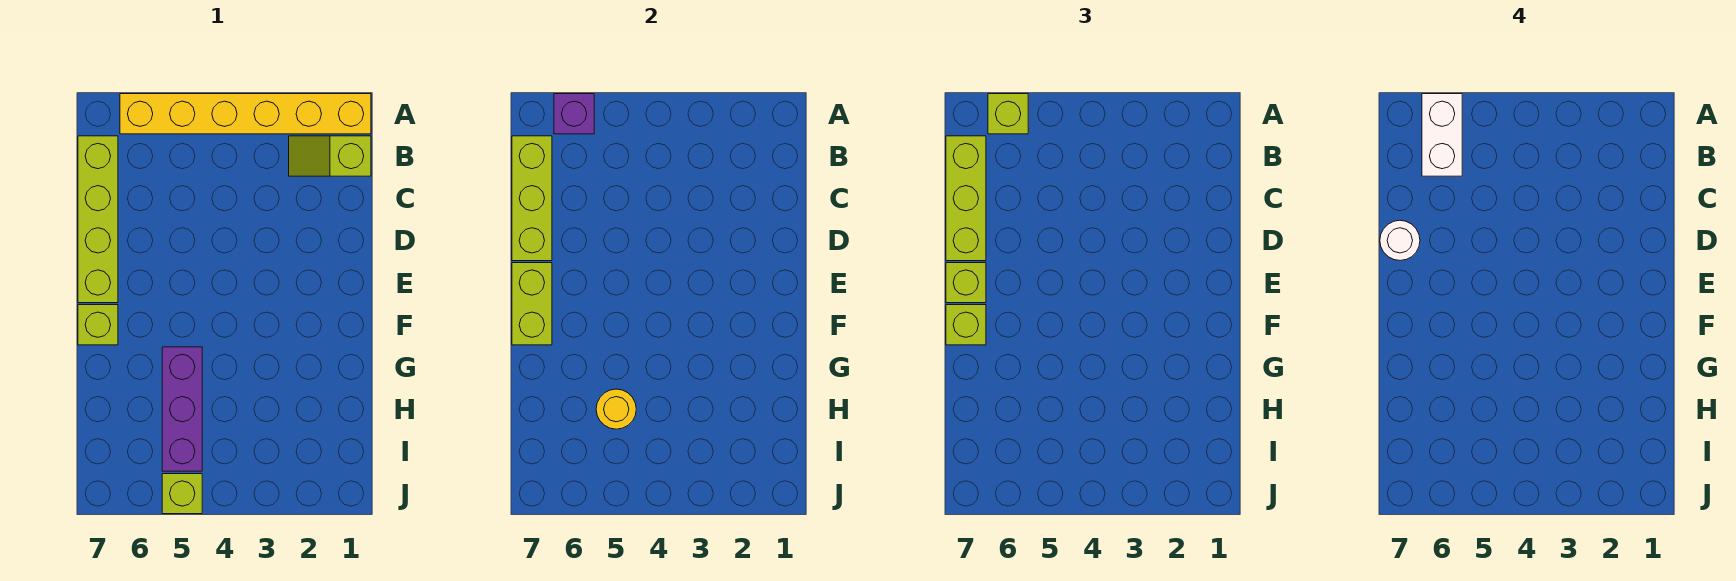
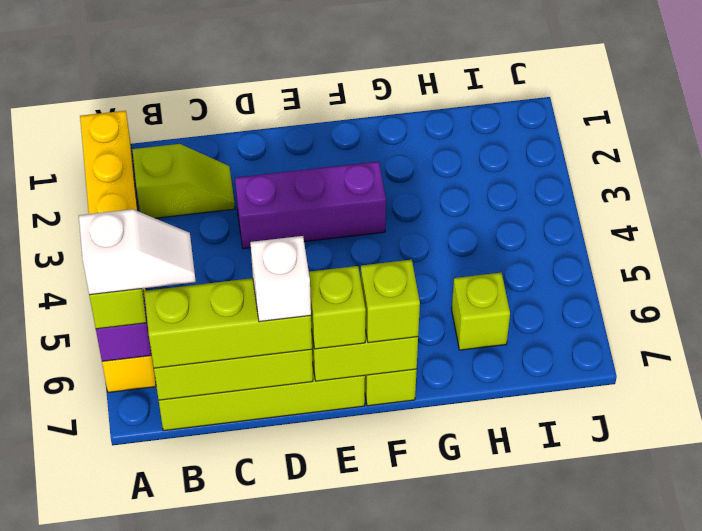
white 1x2 brick [1422,94,1462,176] -> white 1x2 slope [79,209,196,295]
lime 1x2 slope [289,136,371,176] -> lime 1x2 slope turned to [132,144,235,218]
white 1x1 round brick [1380,220,1420,260] -> white 1x1 brick [250,236,311,322]
purple 1x3 brick [162,347,202,471] -> purple 1x3 brick moved to [235,161,386,249]
yellow 1x1 round brick [596,389,636,429] -> none
lime 1x1 brick [162,474,202,514] -> lime 1x1 brick moved to [452,273,510,350]

